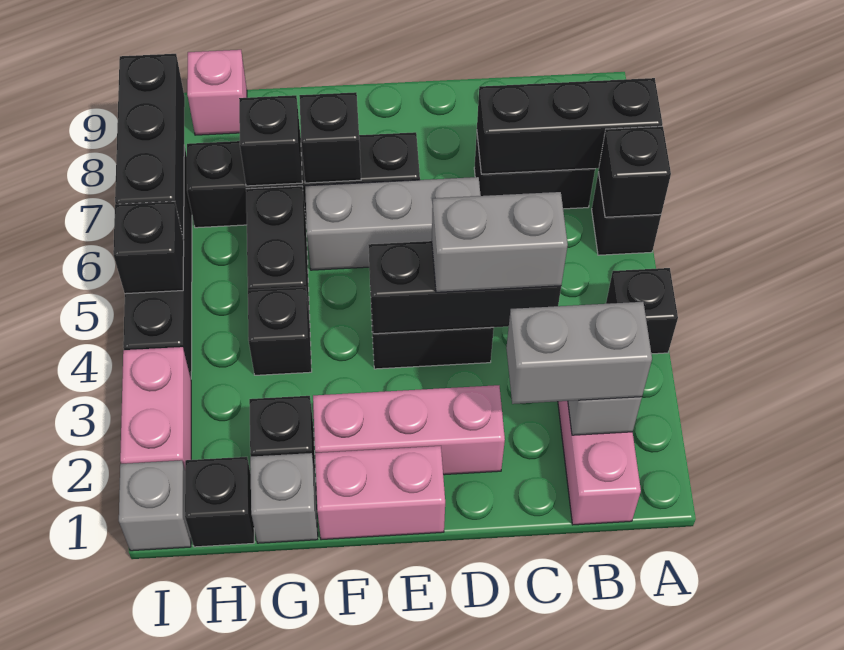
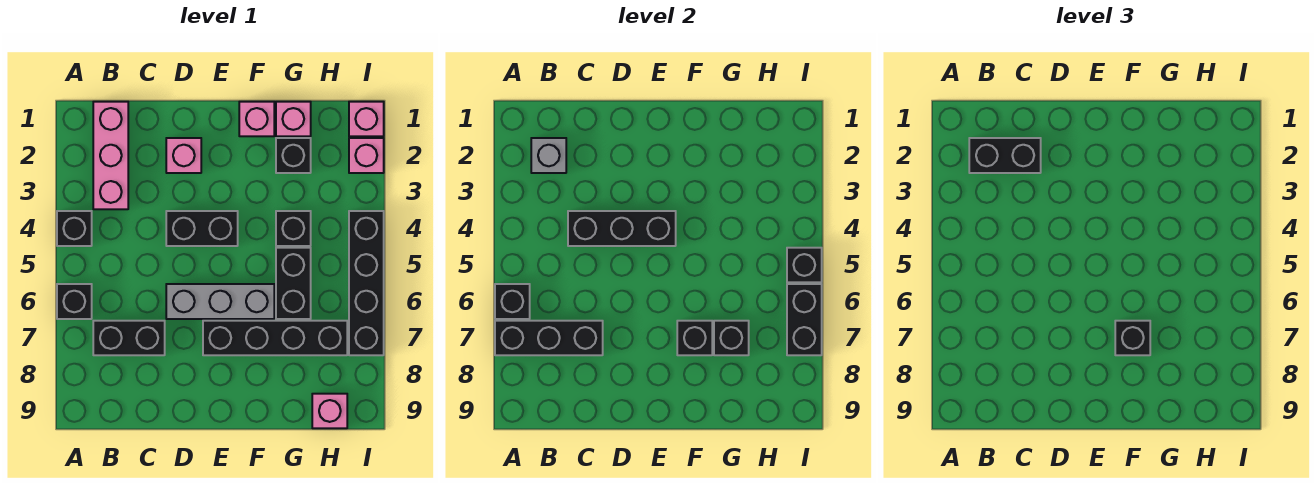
grey 1x2 brick [506,302,652,404] -> black 1x2 brick [969,138,1041,173]
grey 1x2 brick [432,192,568,292] -> none
pink 1x3 brick [313,385,505,475] -> pink 1x1 brick [166,138,201,173]
pink 1x2 brick [315,446,445,540] -> pink 1x1 brick [239,102,274,136]
grey 1x1 brick [250,453,318,543] -> pink 1x1 brick [276,102,311,136]
black 1x1 brick [185,457,254,547] -> black 1x1 brick moved to [1115,321,1150,355]
grey 1x1 brick [119,460,191,551] -> pink 1x1 brick [349,102,384,136]
pink 1x2 brick [120,347,191,468] -> pink 1x1 brick [349,138,384,173]
black 1x3 brick [115,54,185,239] -> black 1x2 brick [787,284,822,355]

